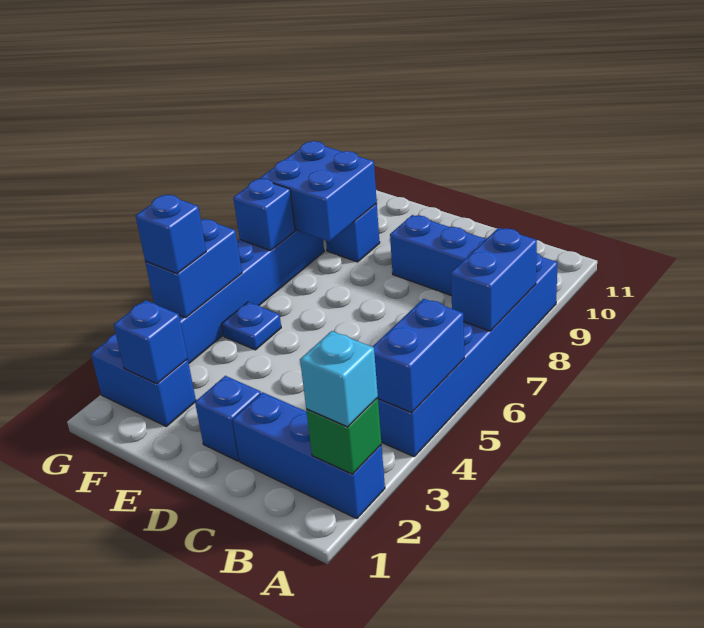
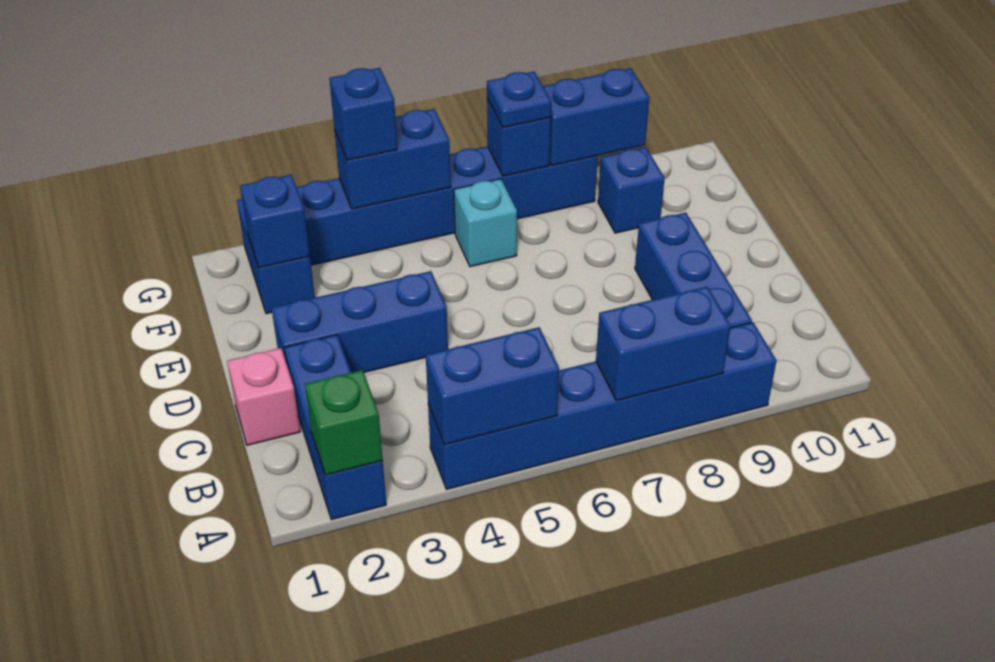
cyan 1x1 brick [300,331,378,427] -> cyan 1x1 brick moved to [454,179,517,267]
none -> pink 1x1 brick [227,348,300,445]
blue 1x1 brick [195,376,261,461] -> blue 1x3 brick [272,271,448,373]
blue 1x1 plate [222,302,281,350] -> blue 1x1 plate moved to [487,71,551,127]
blue 2x2 brick [260,141,377,242] -> blue 1x2 brick [543,68,649,165]

